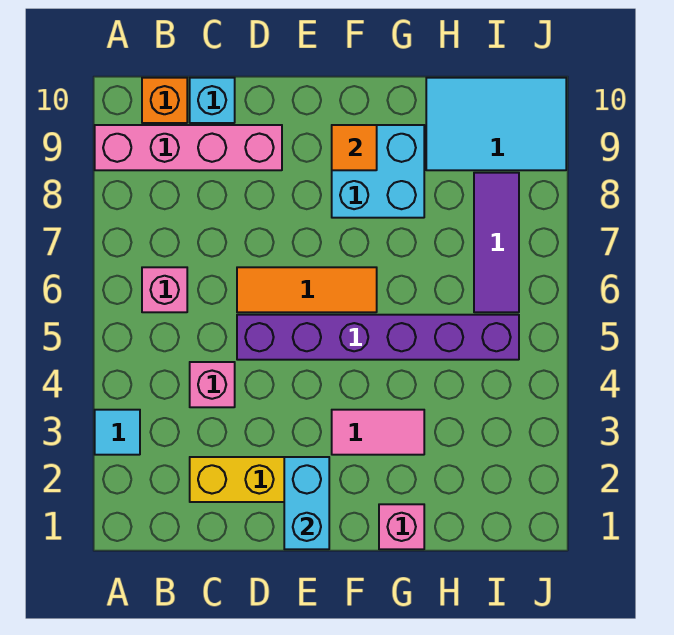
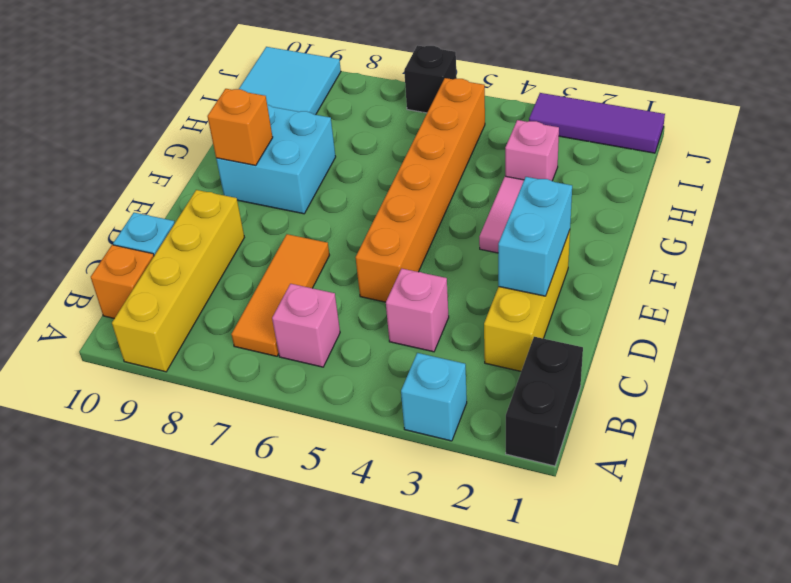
none -> black 1x2 brick [506,337,583,466]
cyan 1x1 tile [95,410,140,455] -> cyan 1x1 brick [401,353,467,441]
pink 1x4 brick [95,125,282,170] -> yellow 1x4 brick [112,190,244,372]
purple 1x6 brick [237,315,519,360] -> orange 1x6 brick [355,78,485,302]
orange 1x3 tile [237,267,377,312] -> orange 1x3 tile moved to [231,234,329,356]
cyan 1x2 brick [284,457,329,549] -> cyan 1x2 brick turned to [498,177,572,296]
orange 1x1 tile [332,125,377,170] -> orange 1x1 brick [207,89,273,165]
pink 1x1 brick [379,504,424,549] -> pink 1x1 brick moved to [505,120,559,181]
purple 1x3 tile [474,173,519,312] -> purple 1x3 tile moved to [529,93,665,153]
none -> black 1x1 brick [404,46,457,113]

